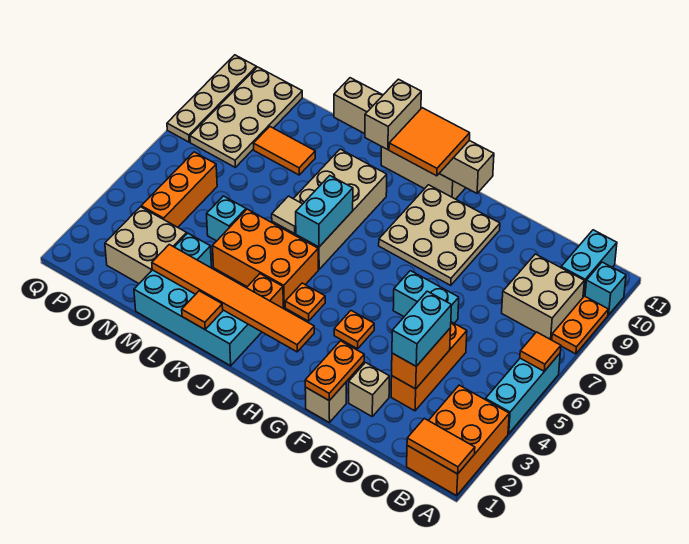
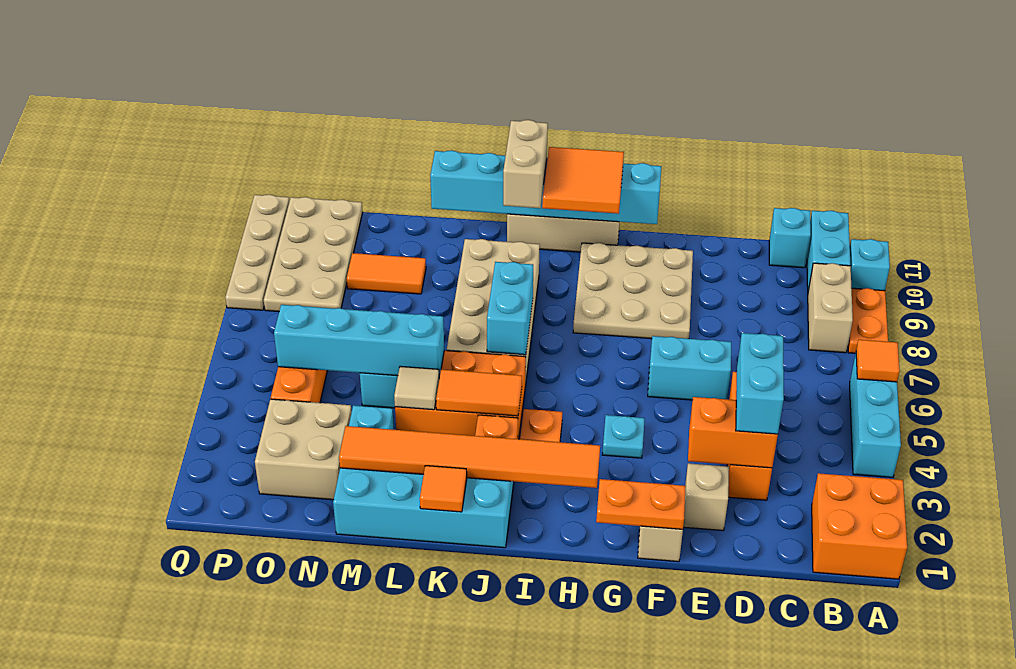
orange 2x3 brick [407,385,509,496] -> orange 2x2 brick [812,473,907,579]
orange 1x2 tile [407,418,475,474] -> orange 1x2 tile moved to [436,370,522,416]
tan 2x2 brick [502,254,584,339] -> tan 1x2 brick [808,263,853,353]
none -> cyan 1x1 brick [769,208,811,268]
orange 1x2 brick [392,328,451,389] -> orange 1x2 brick turned to [688,397,778,468]
orange 1x2 plate [305,341,364,401] -> orange 1x2 plate turned to [596,479,686,529]
orange 1x1 plate [334,311,374,349] -> cyan 1x1 plate [602,415,645,458]
tan 1x6 brick [334,78,494,193] -> cyan 1x6 brick [430,150,661,224]
tan 1x1 tile [272,196,302,234] -> tan 1x1 tile moved to [394,366,439,410]
none -> cyan 1x4 brick [274,305,444,378]

